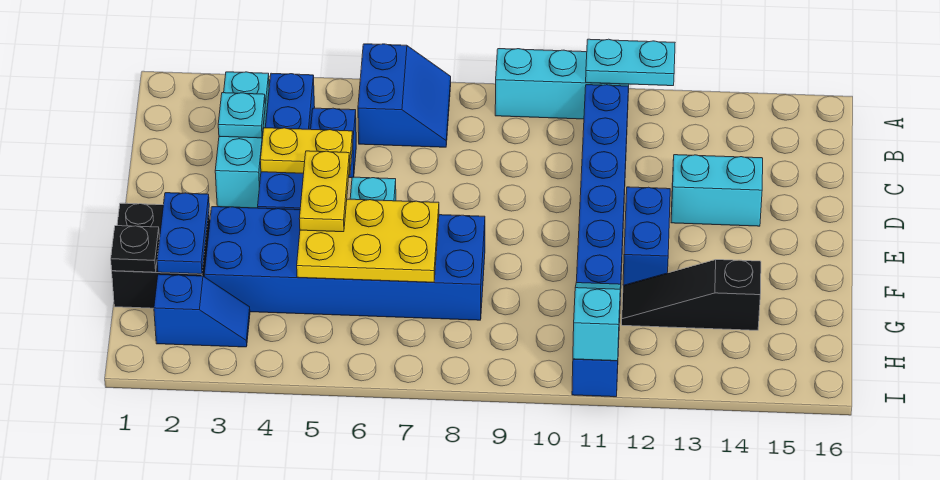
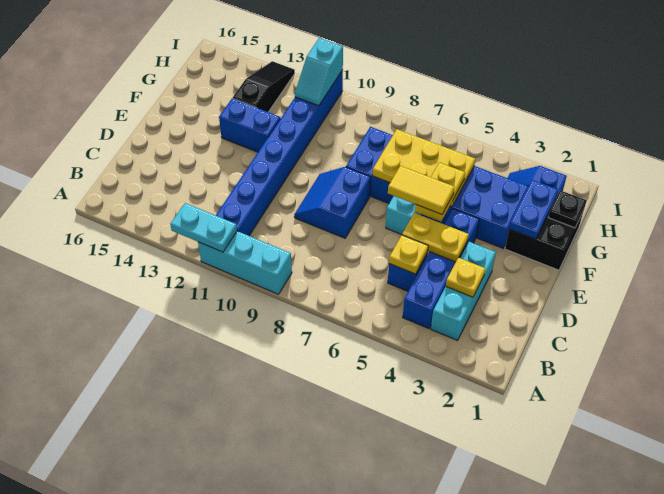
blue 2x2 slope [358,44,451,147] -> blue 2x2 slope moved to [294,167,371,238]
cyan 1x1 plate [218,93,265,138] -> yellow 1x1 plate [446,258,485,297]
none -> yellow 1x1 plate [389,235,428,274]
cyan 1x2 brick [671,155,763,226] -> none
none -> yellow 1x2 tile [388,166,454,214]
blue 1x2 brick [623,187,670,285] -> blue 1x2 brick turned to [219,98,280,152]
black 1x3 slope [622,260,761,330] -> black 1x3 slope turned to [233,61,295,112]

